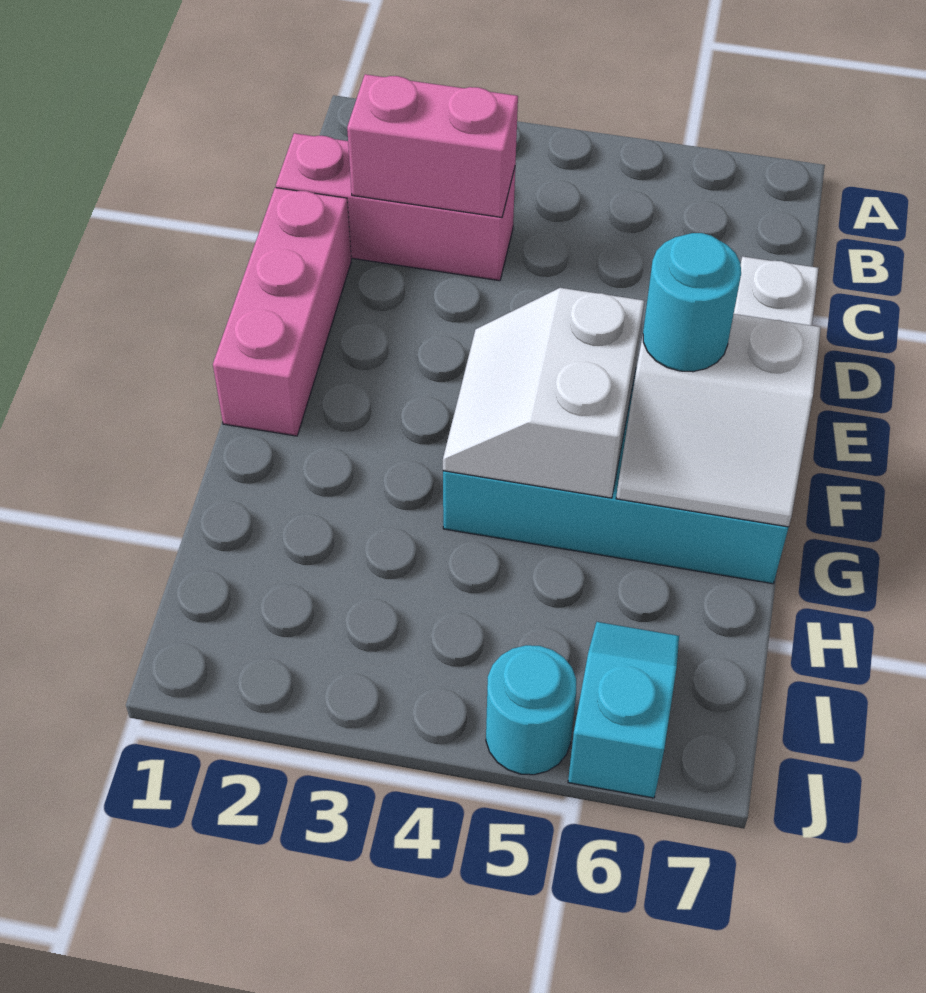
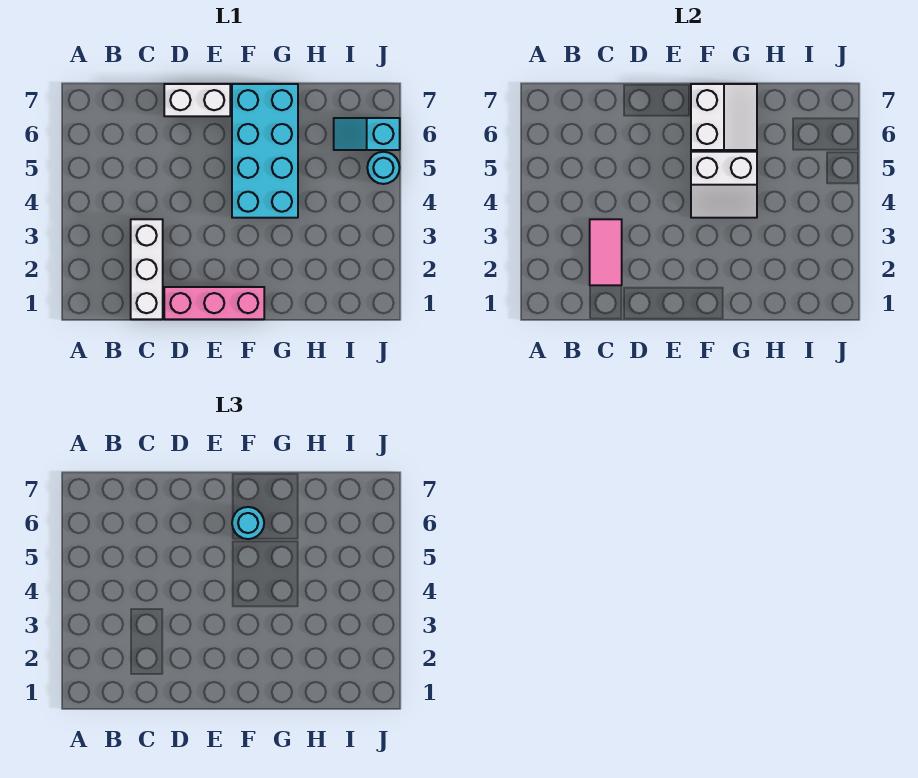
pink 1x3 brick [276,133,515,281] -> white 1x3 brick [131,219,163,319]
pink 1x2 brick [347,74,518,217] -> pink 1x2 tile [590,219,622,285]

